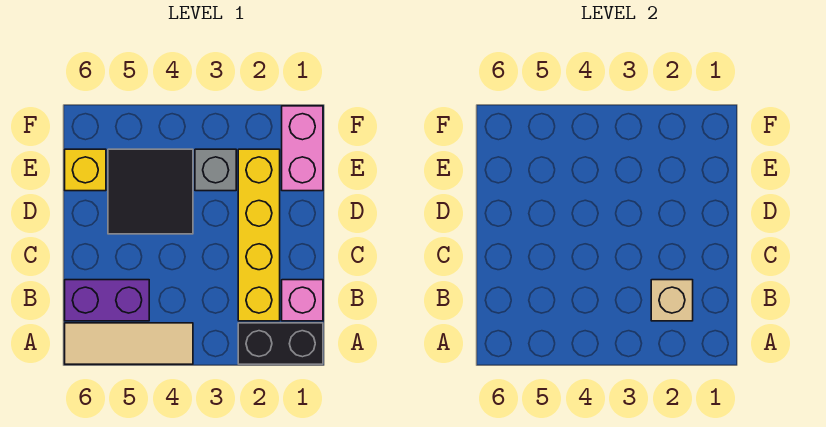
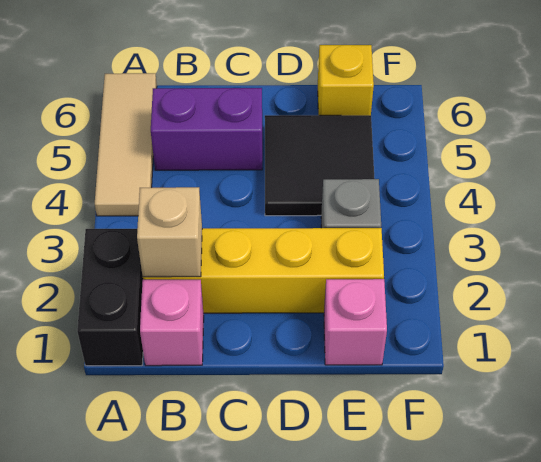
purple 1x2 brick [65,280,149,321] -> purple 1x2 brick turned to [151,88,262,170]
pink 1x2 brick [282,106,323,191] -> pink 1x1 brick [324,279,387,365]

